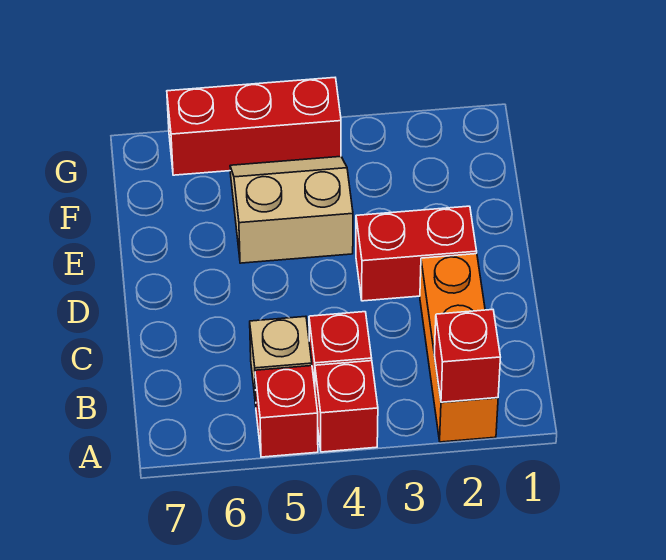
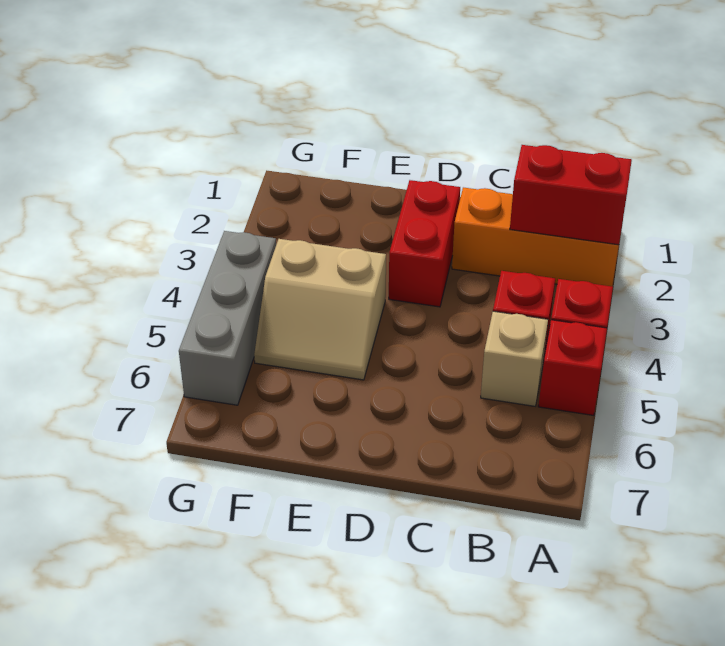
red 1x1 brick [434,310,501,402] -> red 1x2 brick [510,145,632,245]
tan 2x2 slope [230,156,353,263] -> tan 2x2 slope turned to [254,239,386,380]
red 1x3 brick [167,78,341,175] -> grey 1x3 brick [179,231,276,405]

